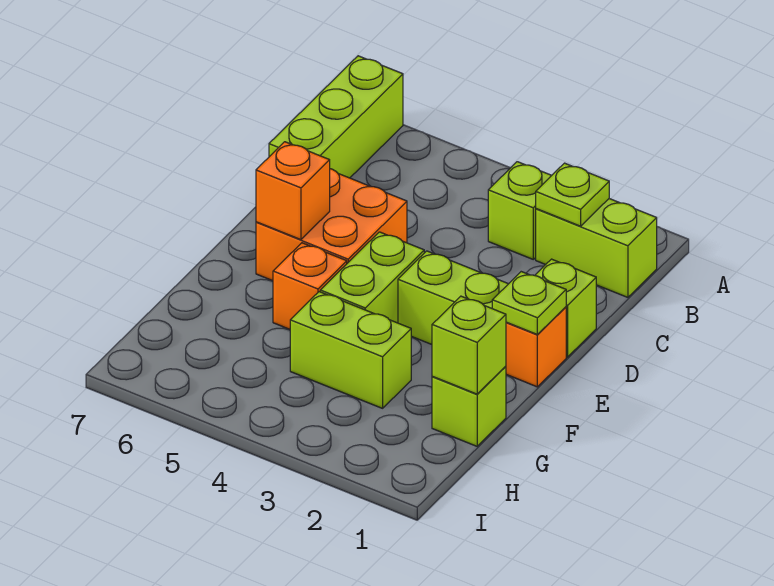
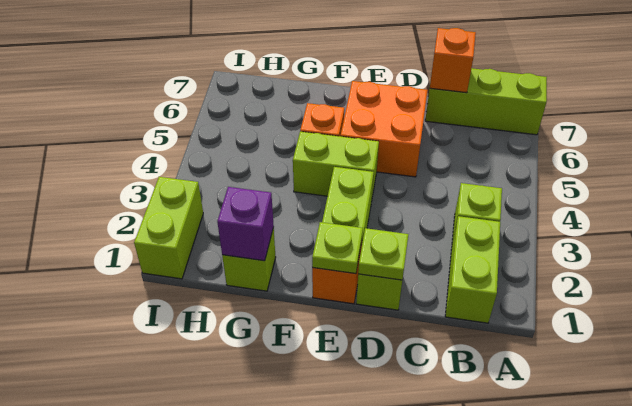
lime 1x1 plate [536,163,609,226] -> lime 1x1 plate moved to [358,228,409,280]
orange 1x1 brick [256,142,330,240] -> orange 1x1 brick moved to [430,28,476,93]
lime 1x1 brick [432,296,506,394] -> purple 1x1 brick [217,187,274,261]
lime 1x2 brick [290,292,411,408] -> lime 1x2 brick moved to [134,177,203,279]

